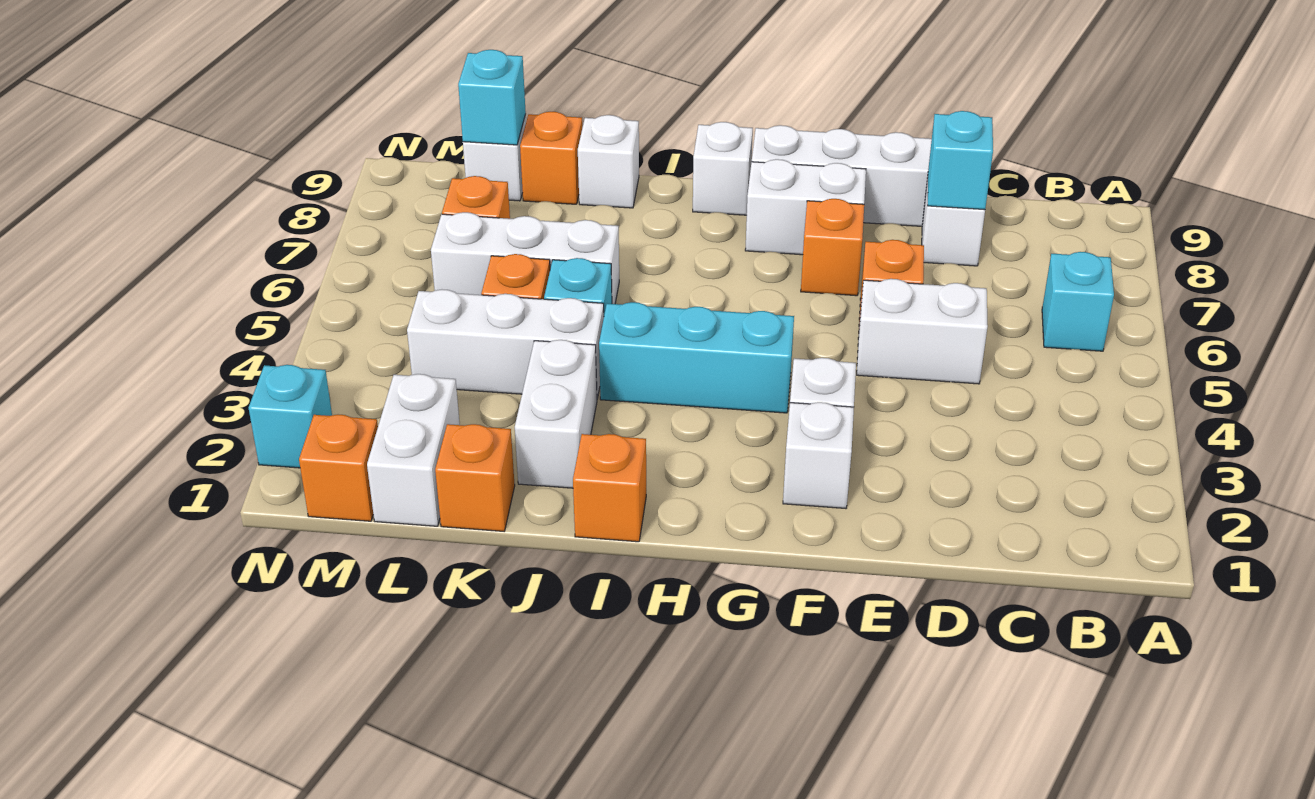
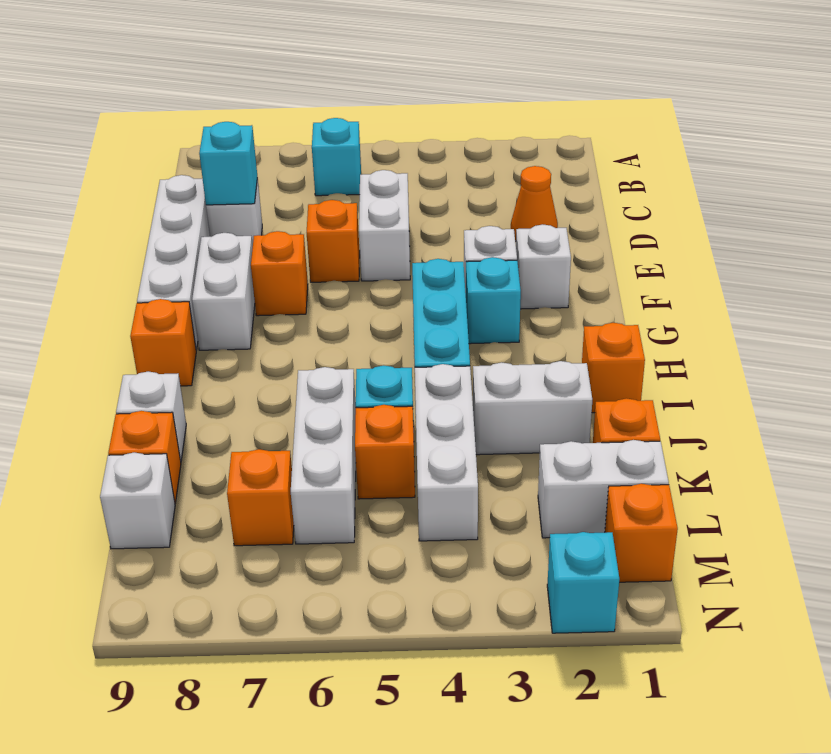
none -> orange 1x1 cone [511,166,558,241]
white 1x1 brick [693,122,753,215] -> orange 1x1 brick [130,299,196,386]
cyan 1x1 brick [458,50,526,145] -> cyan 1x1 brick moved to [466,257,521,344]

